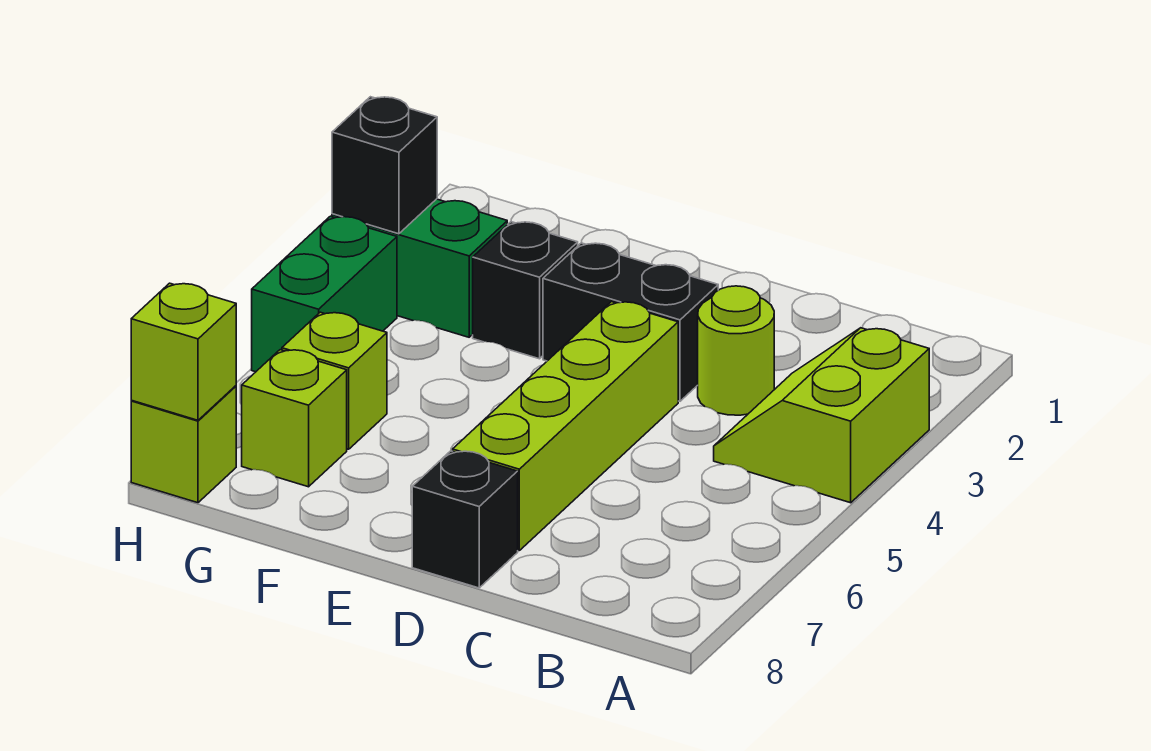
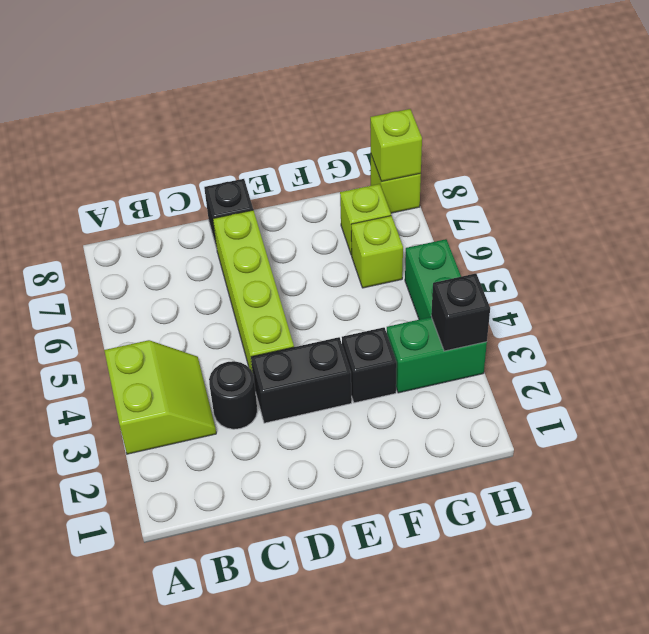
lime 1x1 round brick [698,286,774,415] -> black 1x1 round brick [209,361,257,429]

